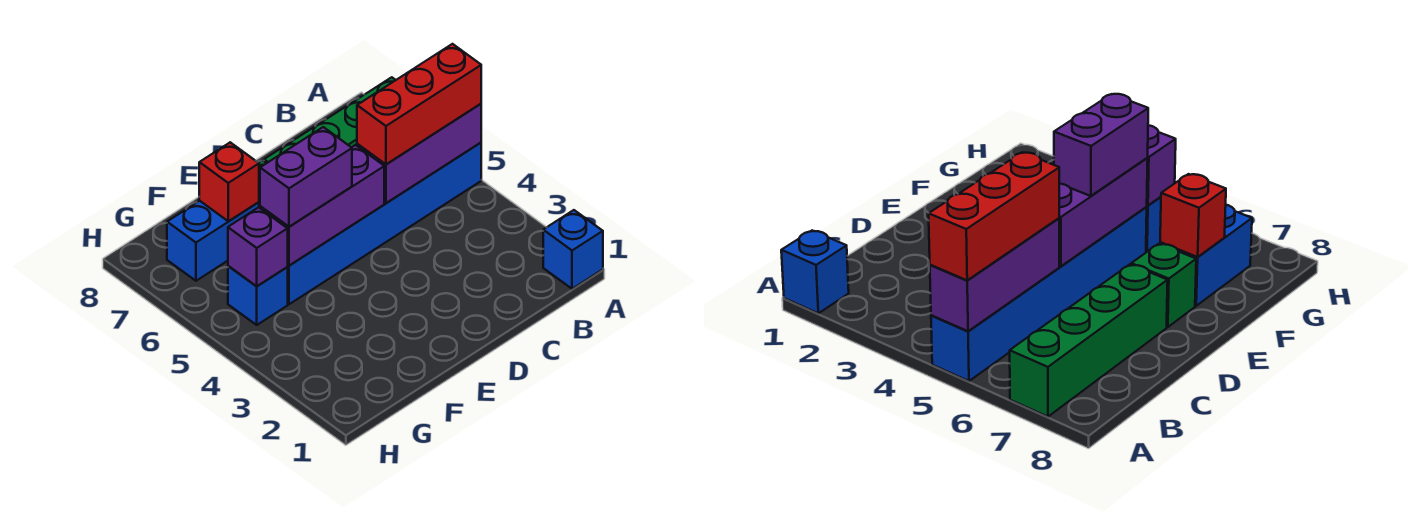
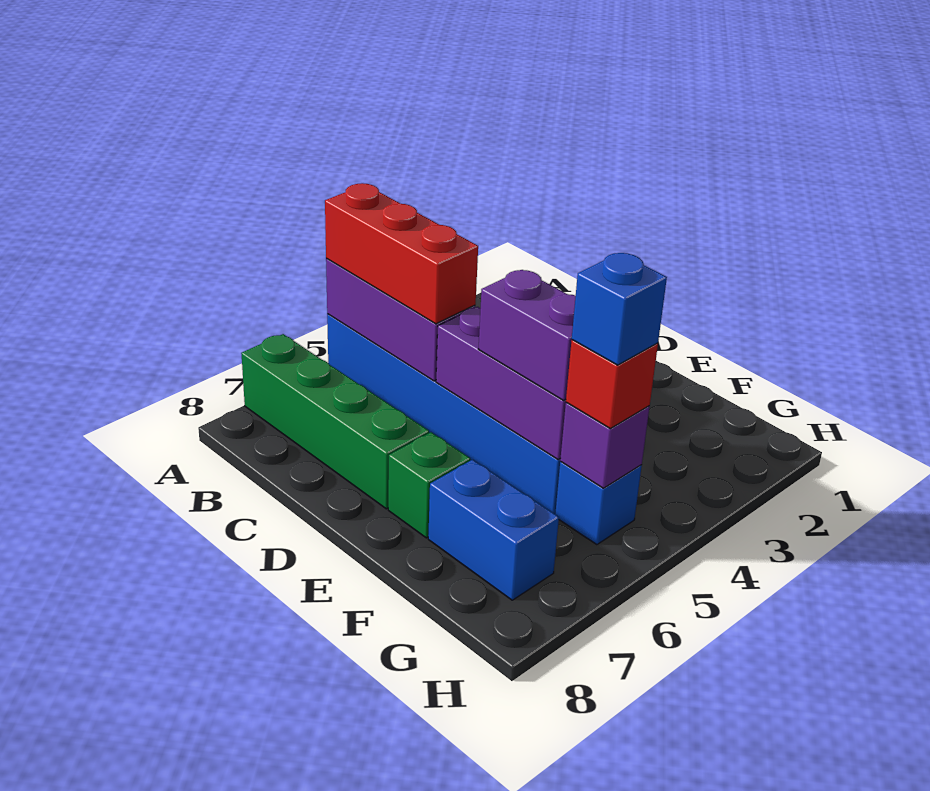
blue 1x1 brick [543,210,603,289] -> blue 1x1 brick moved to [572,253,667,365]
red 1x1 brick [199,142,259,221] -> red 1x1 brick moved to [566,340,658,429]

